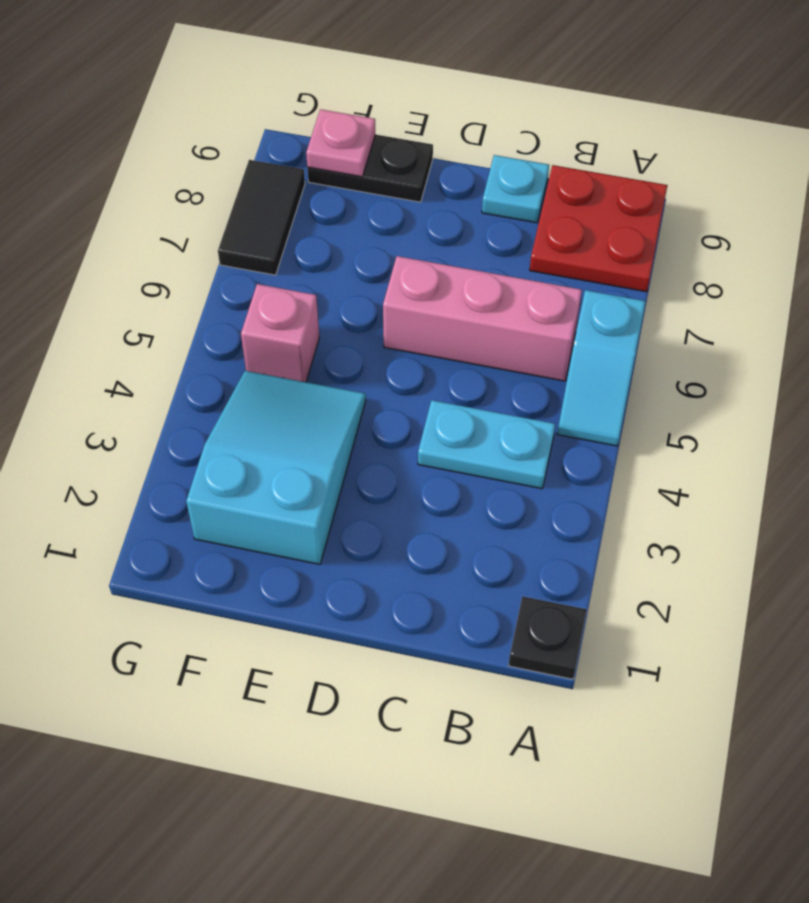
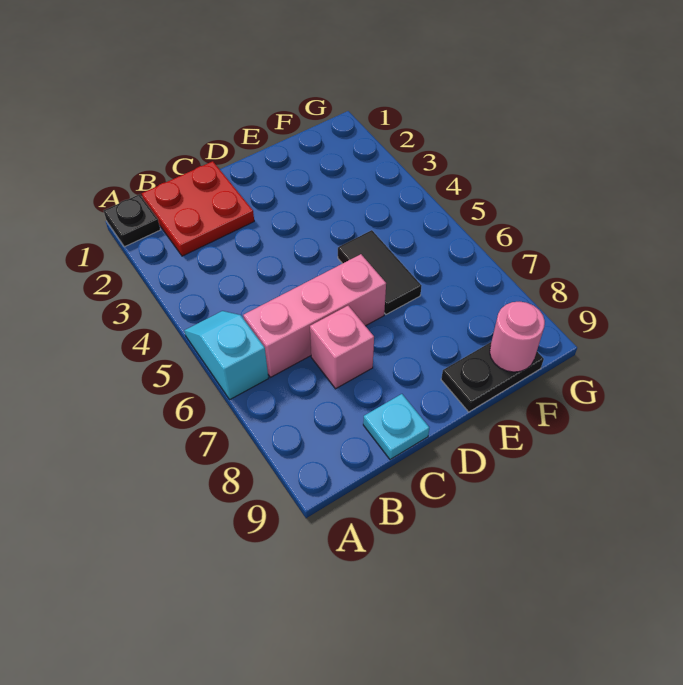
red 2x2 plate [530,165,667,292] -> red 2x2 plate moved to [142,161,254,256]
cyan 1x2 plate [418,400,555,489] -> none
cyan 2x3 slope [186,371,366,564] -> none
pink 1x1 brick [241,284,319,382] -> pink 1x1 brick moved to [310,306,374,389]
pink 1x1 plate [306,109,375,177] -> pink 1x1 round brick [490,302,545,372]
black 1x2 tile [218,160,305,275] -> black 1x2 tile moved to [338,230,421,314]

